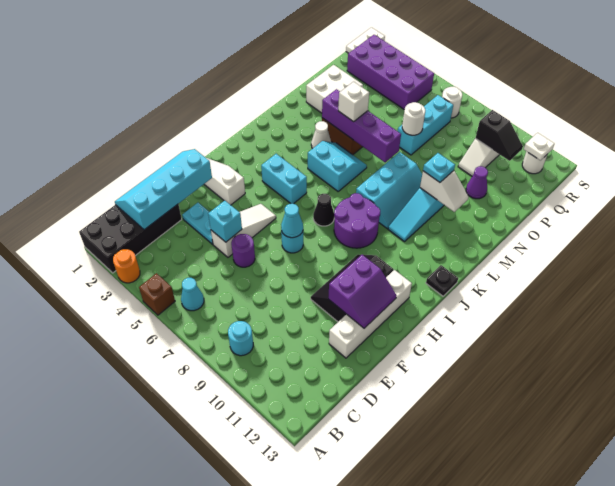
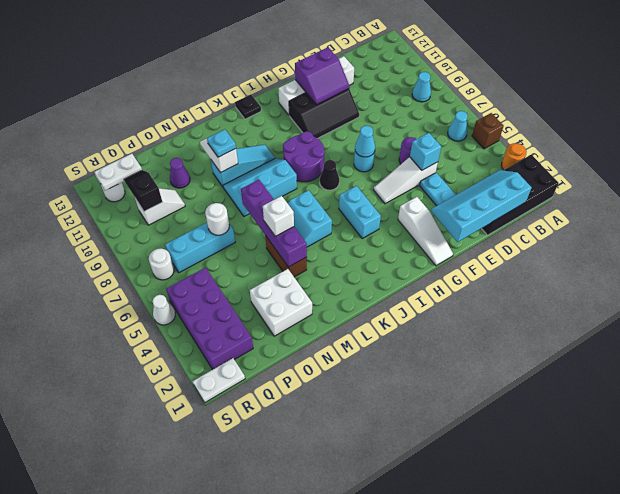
cyan 1x1 round brick [228,321,253,356] -> cyan 1x1 cone [412,72,431,102]
cyan 2x4 slope [115,149,212,230] -> cyan 2x4 slope turned to [431,170,532,242]
purple 2x2 slope [328,255,396,328] -> purple 2x2 slope turned to [295,47,349,105]
white 1x1 cone [311,121,331,149] -> white 1x1 cone moved to [152,295,175,325]
white 1x1 plate [524,133,554,160] -> white 1x2 plate [94,154,142,190]

